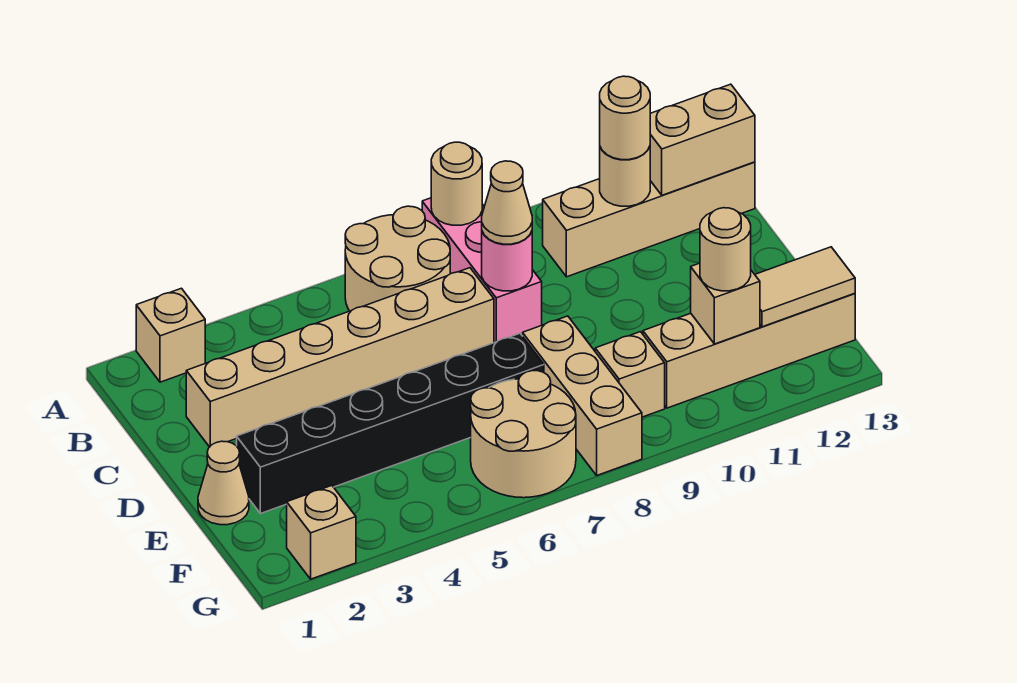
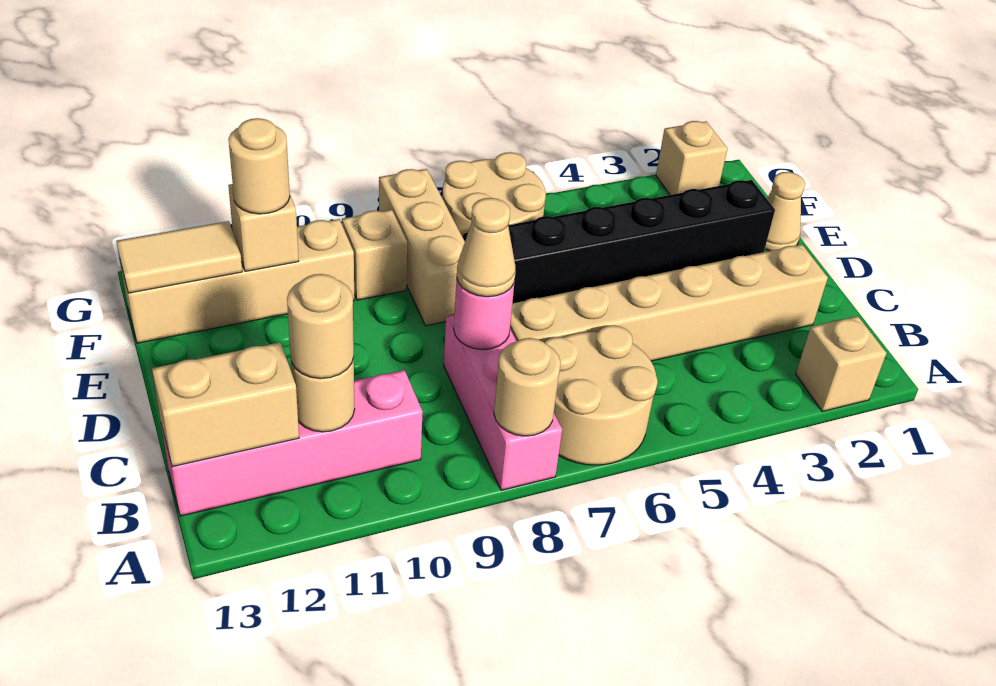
tan 1x4 brick [543,162,755,277] -> pink 1x4 brick [161,370,423,516]

